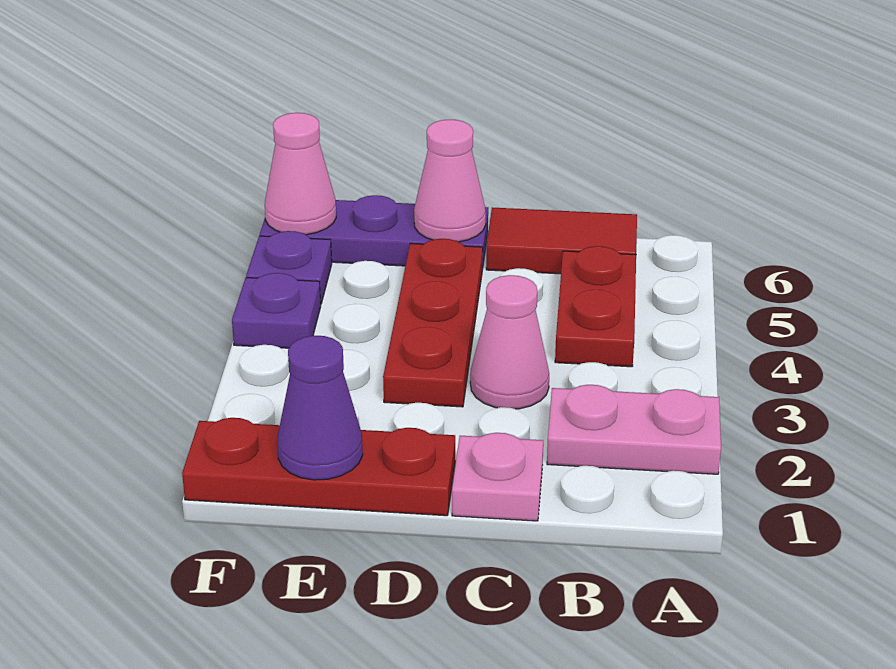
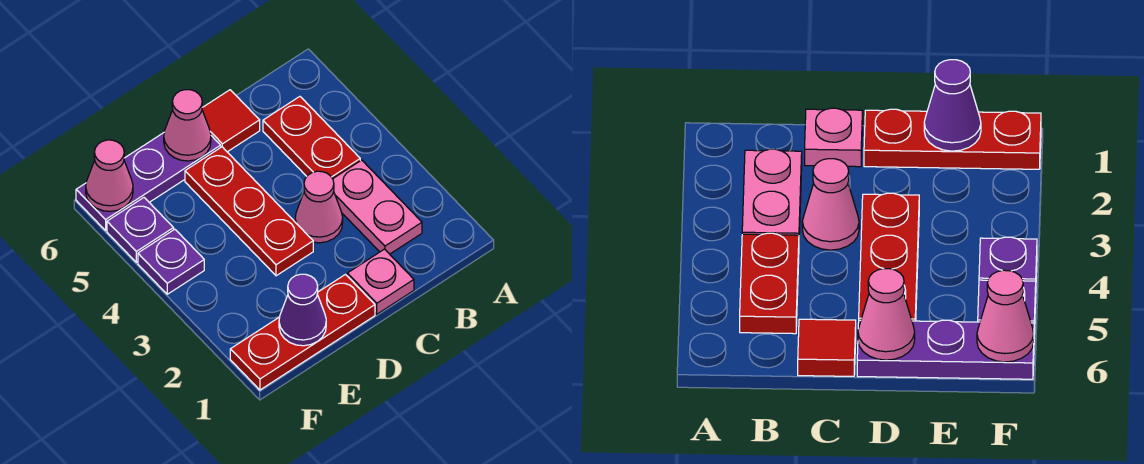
pink 1x2 plate [547,385,721,474] -> pink 1x2 plate turned to [333,160,422,254]
red 1x2 tile [486,208,637,274] -> red 1x1 tile [202,90,260,152]

